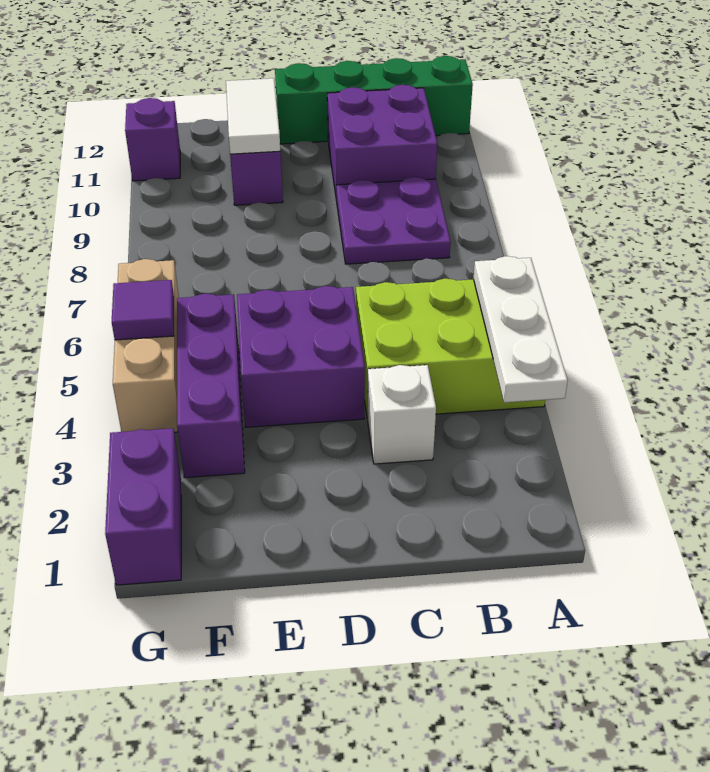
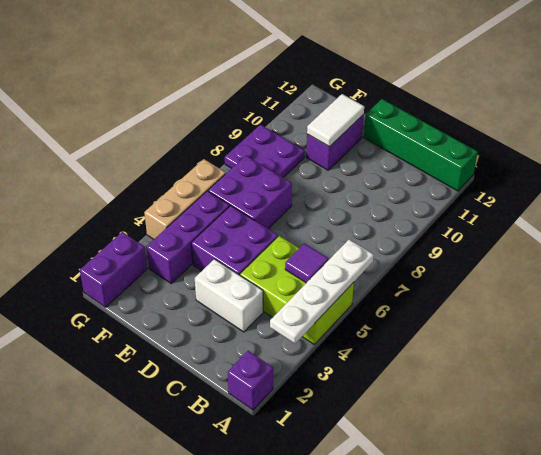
white 1x3 plate [473,256,568,403] -> white 1x4 plate [270,240,374,344]
purple 2x2 plate [336,177,451,264] -> purple 2x2 plate moved to [225,125,305,178]
purple 2x2 brick [327,85,437,194] -> purple 2x2 brick moved to [208,156,292,228]
white 1x1 brick [368,365,436,464] -> white 1x2 brick [195,259,263,332]
purple 1x1 tile [112,280,174,340] -> purple 1x1 tile moved to [285,243,328,283]
purple 1x1 brick [125,98,180,181] -> purple 1x1 brick moved to [228,351,273,410]

